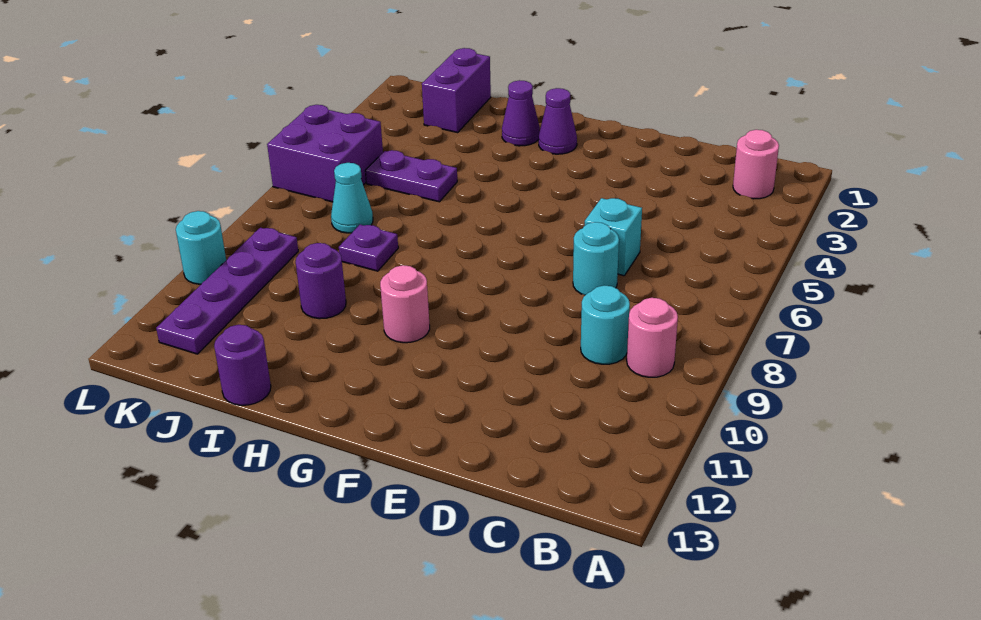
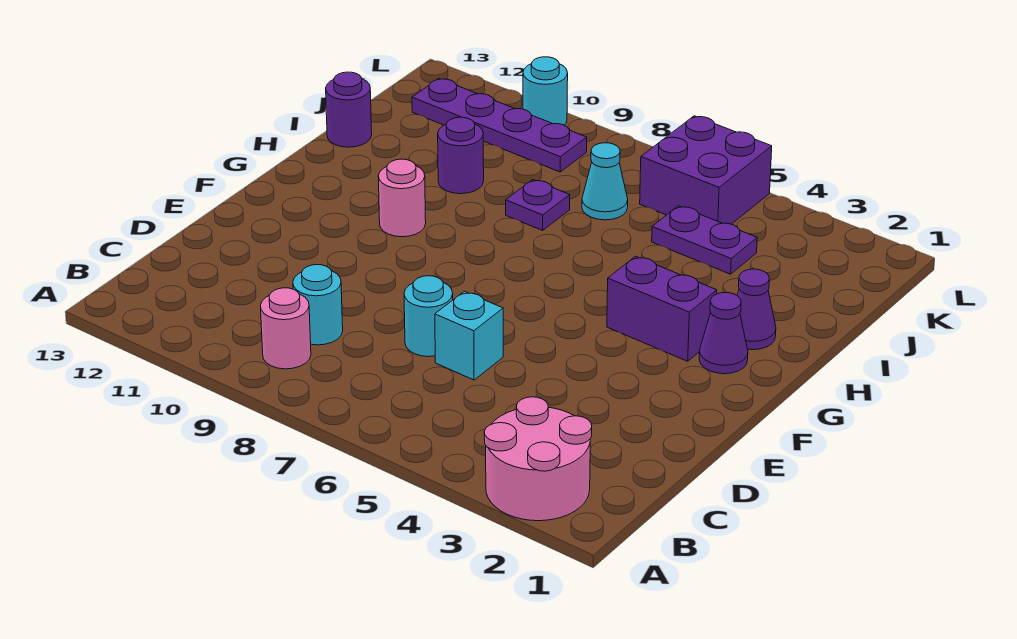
pink 1x1 round brick [733,130,779,199] -> pink 2x2 round brick [484,397,592,521]
purple 1x2 plate [365,150,457,202] -> purple 1x2 plate turned to [652,206,757,274]
purple 1x2 brick [422,48,491,133] -> purple 1x2 brick moved to [607,256,717,361]

